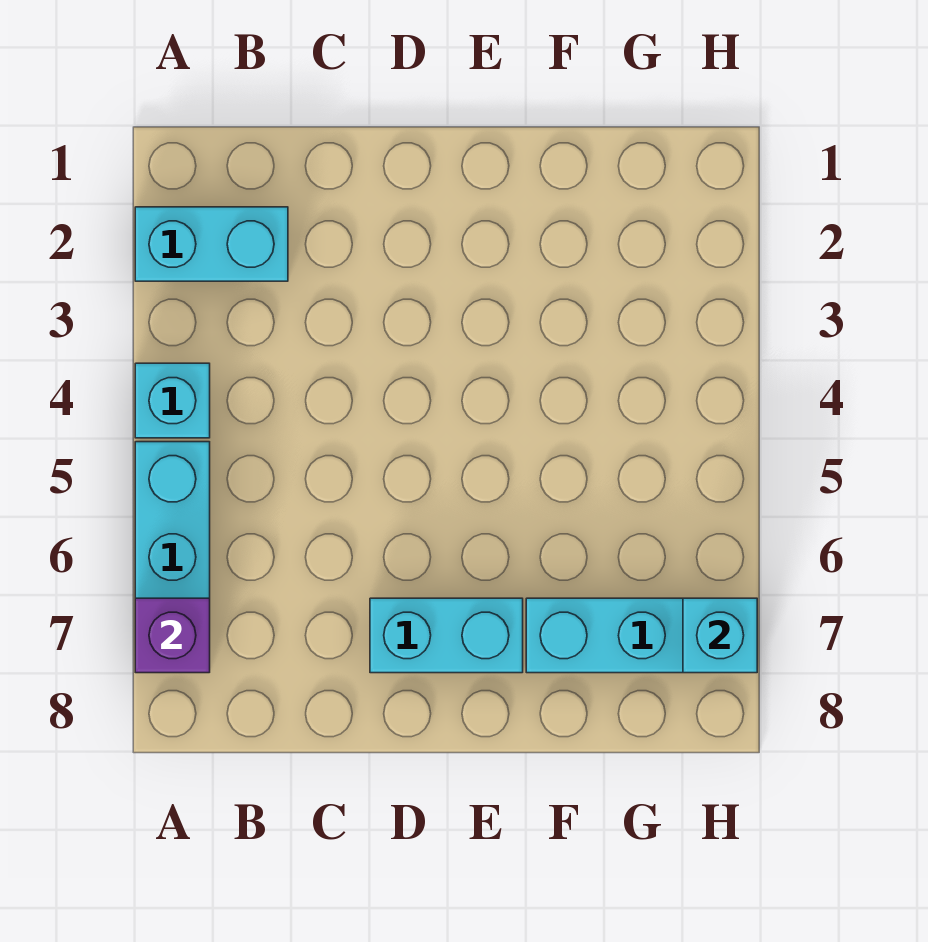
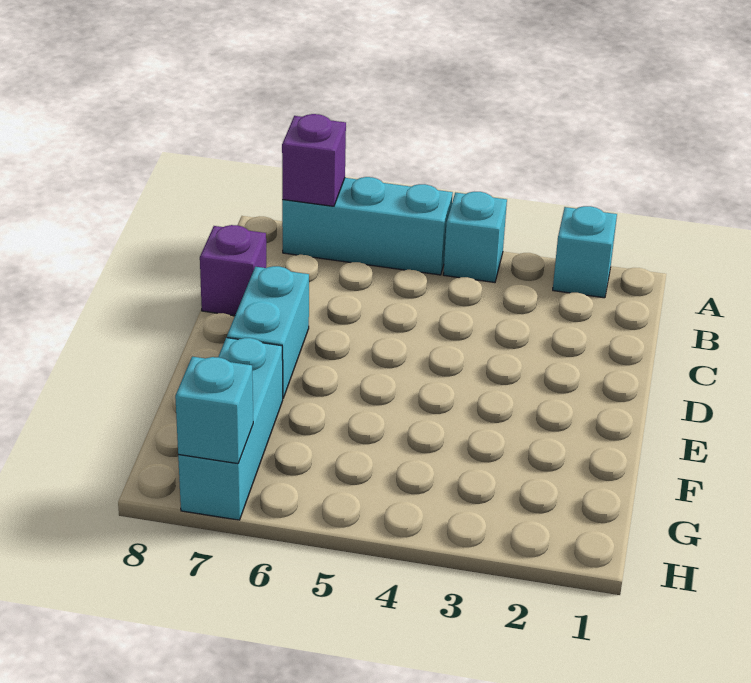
cyan 1x2 brick [135,207,288,281] -> cyan 1x1 brick [553,206,617,298]
none -> purple 1x1 brick [200,225,266,316]

